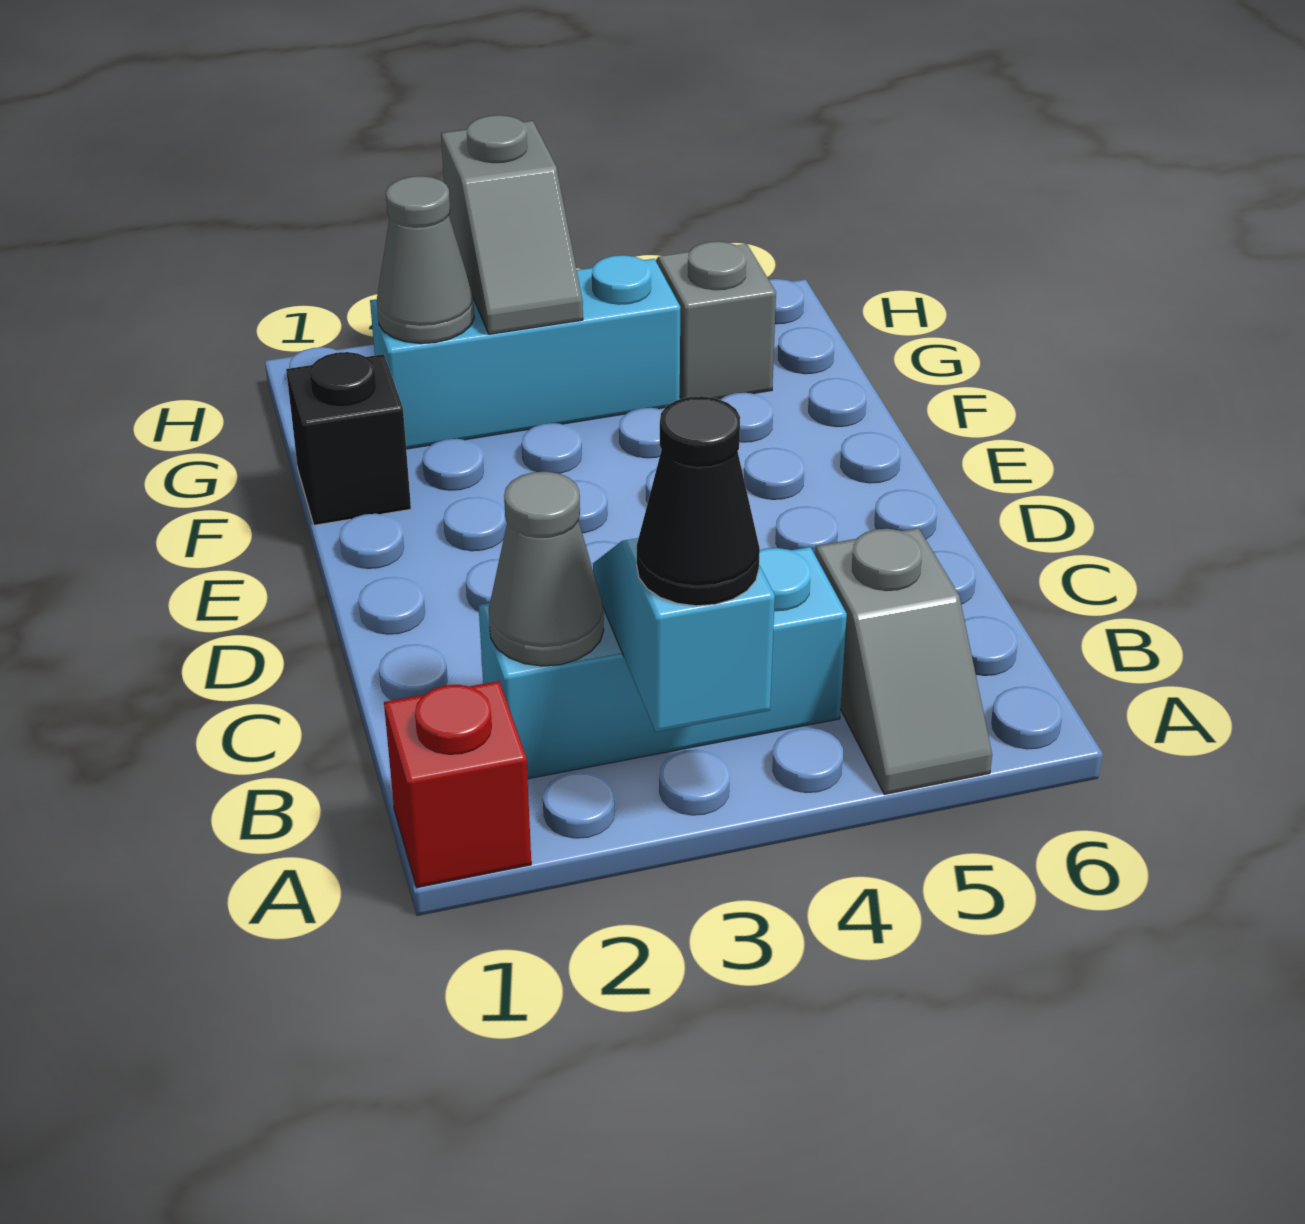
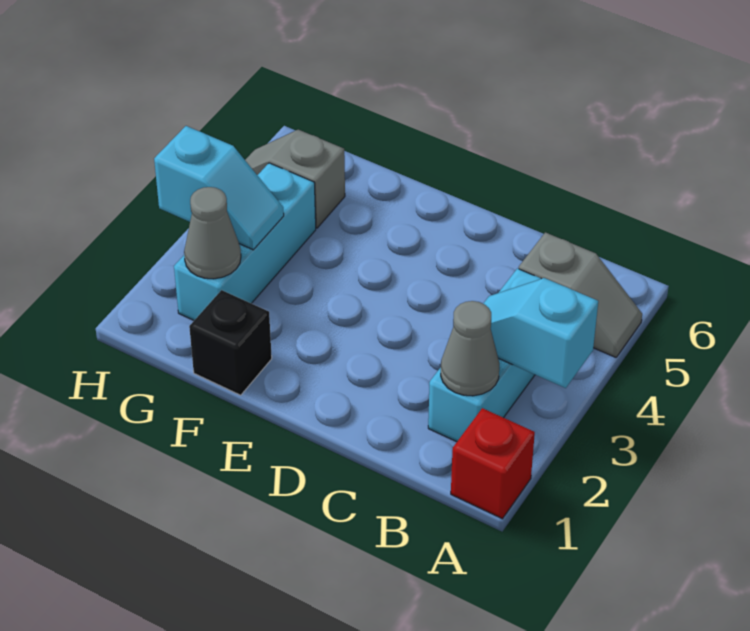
black 1x1 cone [637,396,760,606] -> none
grey 1x2 slope [441,115,583,334] -> cyan 1x2 slope [154,126,284,250]

